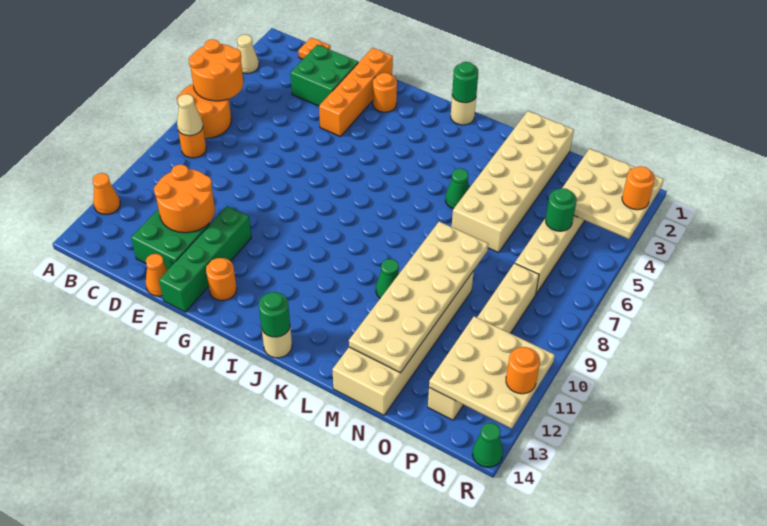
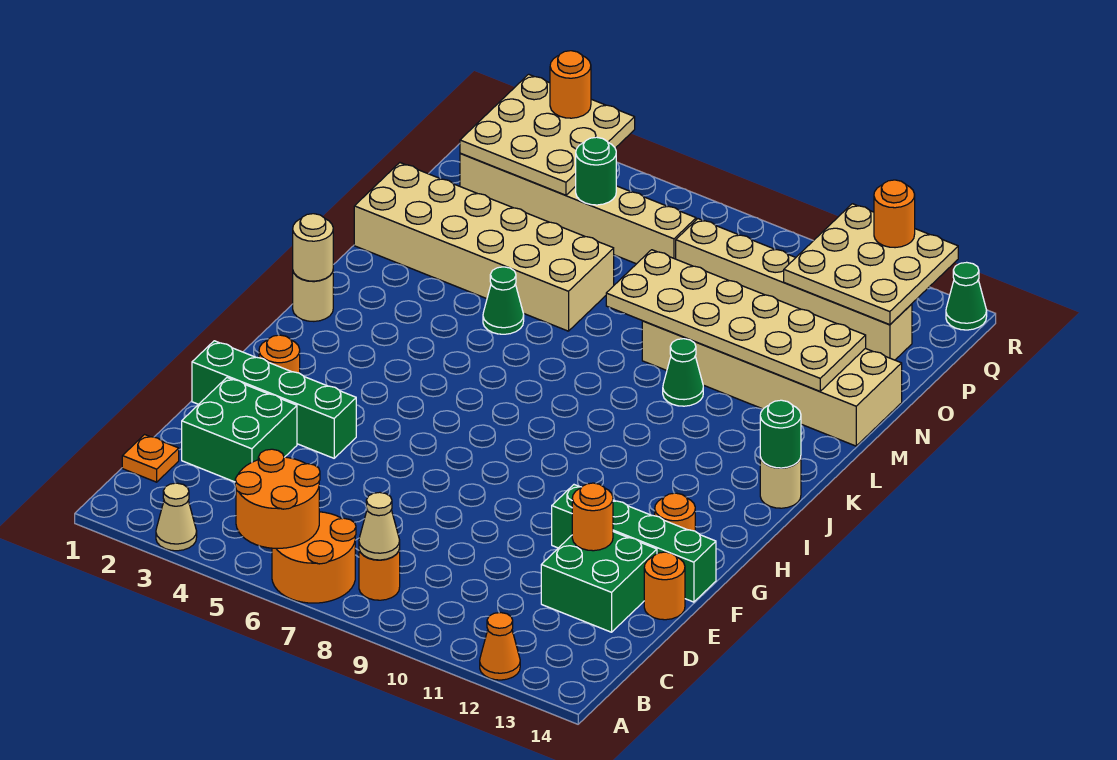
orange 2x2 round brick [154,165,215,233] -> orange 1x1 round brick [572,483,613,551]
orange 1x1 cone [146,254,167,296] -> orange 1x1 round brick [644,552,685,620]
orange 1x4 brick [319,48,393,137] -> green 1x4 brick [192,341,356,458]
green 1x1 round brick [452,62,478,103] -> tan 1x1 round brick [293,214,333,281]

